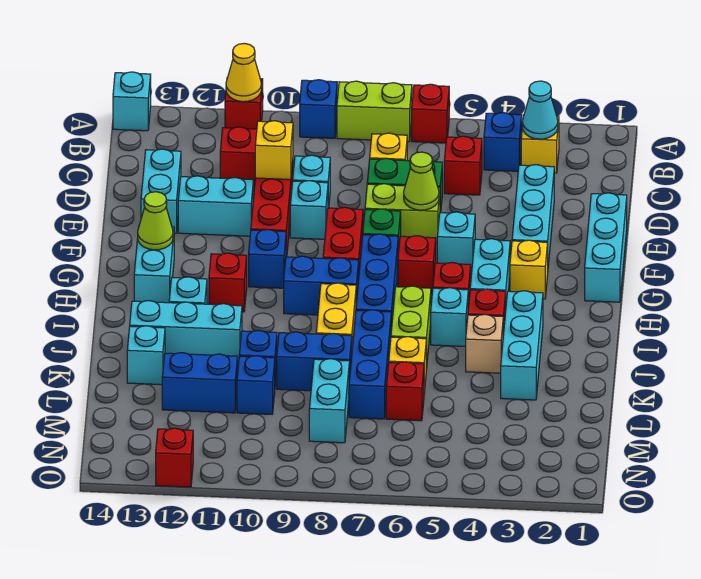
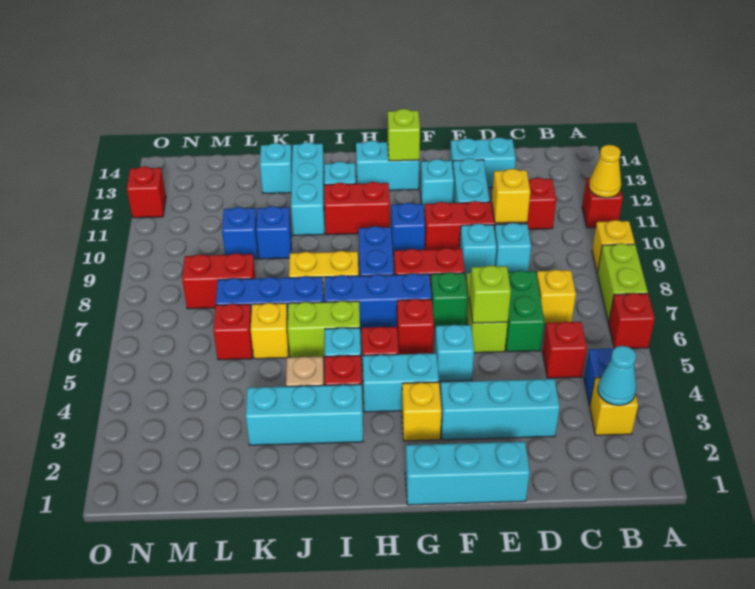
blue 1x1 brick [300,80,337,138] -> yellow 1x1 brick [592,220,635,273]
cyan 1x1 brick [113,72,151,131] -> cyan 1x1 brick moved to [420,159,454,210]
lime 1x1 cone [404,152,439,210] -> lime 1x1 brick [470,266,511,323]
lime 1x1 cone [138,192,173,250] -> lime 1x1 brick [388,109,420,161]
red 1x1 brick [209,253,247,312] -> red 1x2 brick [324,182,390,235]
blue 1x2 brick [277,332,352,391] -> none
cyan 1x2 brick [309,359,349,443] -> red 1x2 brick [182,254,256,309]
blue 1x2 brick [162,353,237,413] -> none

